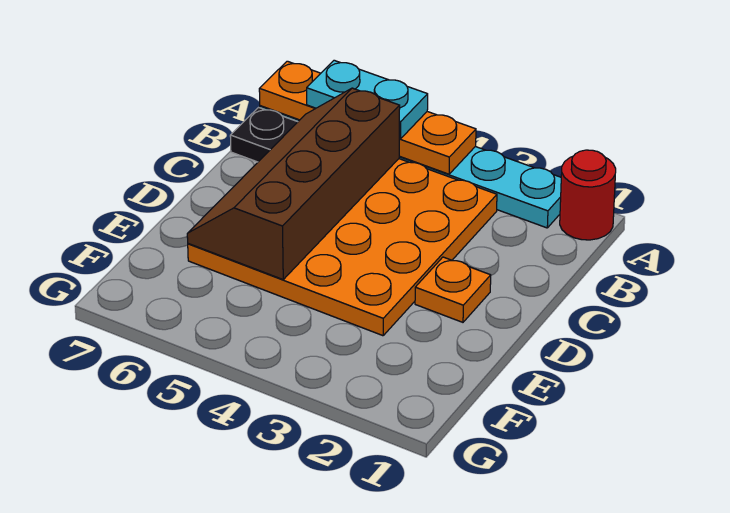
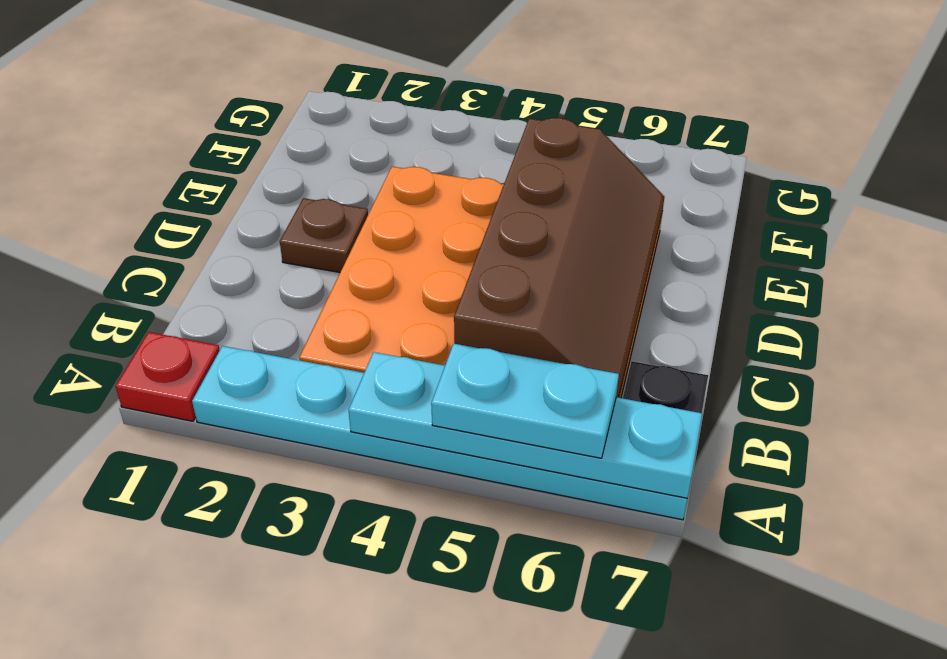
red 1x1 round brick [560,150,616,240] -> red 1x1 plate [115,332,220,421]
orange 1x4 plate [259,61,476,174] -> cyan 1x4 plate [349,352,702,498]
orange 1x1 plate [415,257,491,322] -> brown 1x1 plate [280,198,368,272]

